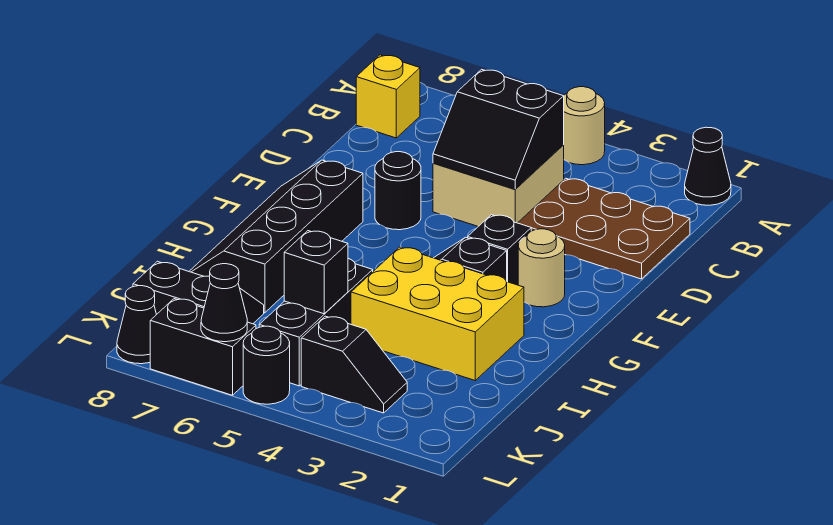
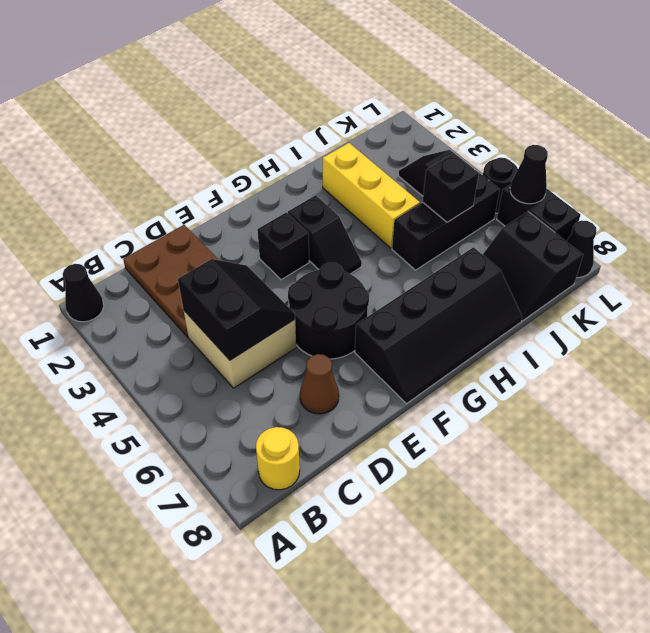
tan 1x1 round brick [564,87,605,165] -> none
yellow 1x1 brick [356,55,420,138] -> yellow 1x1 round brick [256,427,300,490]
none -> brown 1x1 cone [300,354,339,414]
black 1x1 round brick [375,152,421,230] -> black 2x2 round brick [288,263,369,359]
tan 1x1 round brick [518,229,565,307] -> none
yellow 2x3 brick [351,247,524,380] -> yellow 1x3 brick [323,143,420,248]

